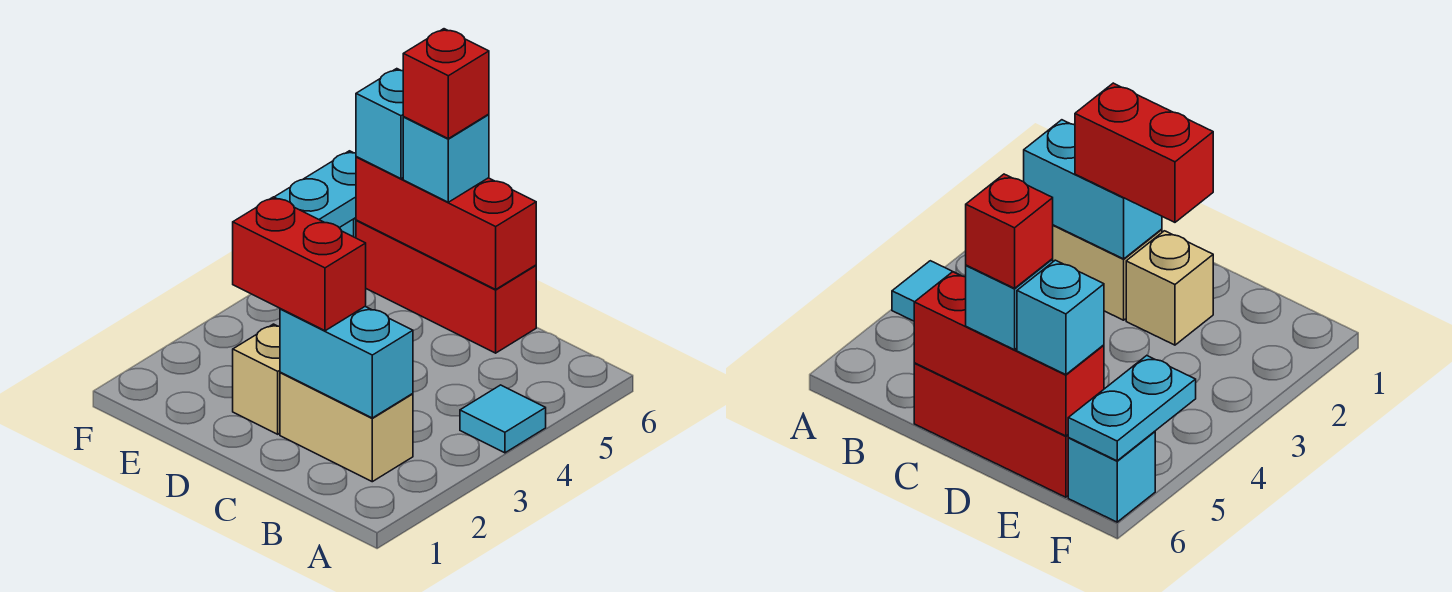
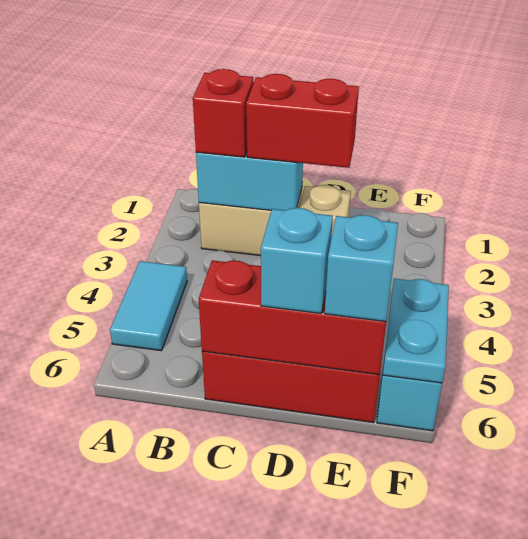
cyan 1x1 tile [460,385,546,453] -> cyan 1x2 tile [110,261,187,351]
red 1x1 brick [403,29,489,139] -> red 1x1 brick moved to [193,69,254,157]

